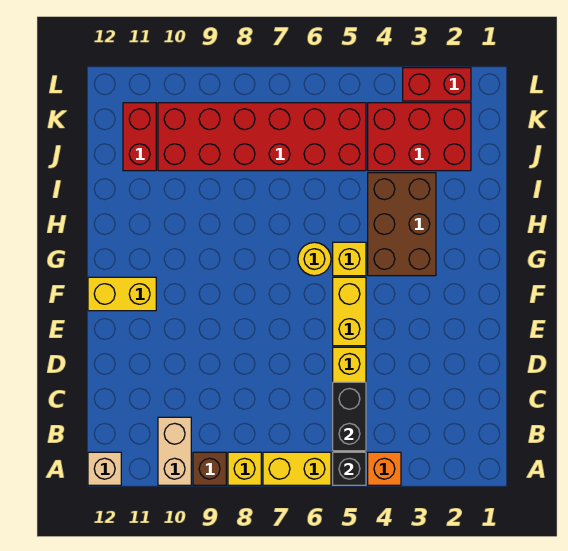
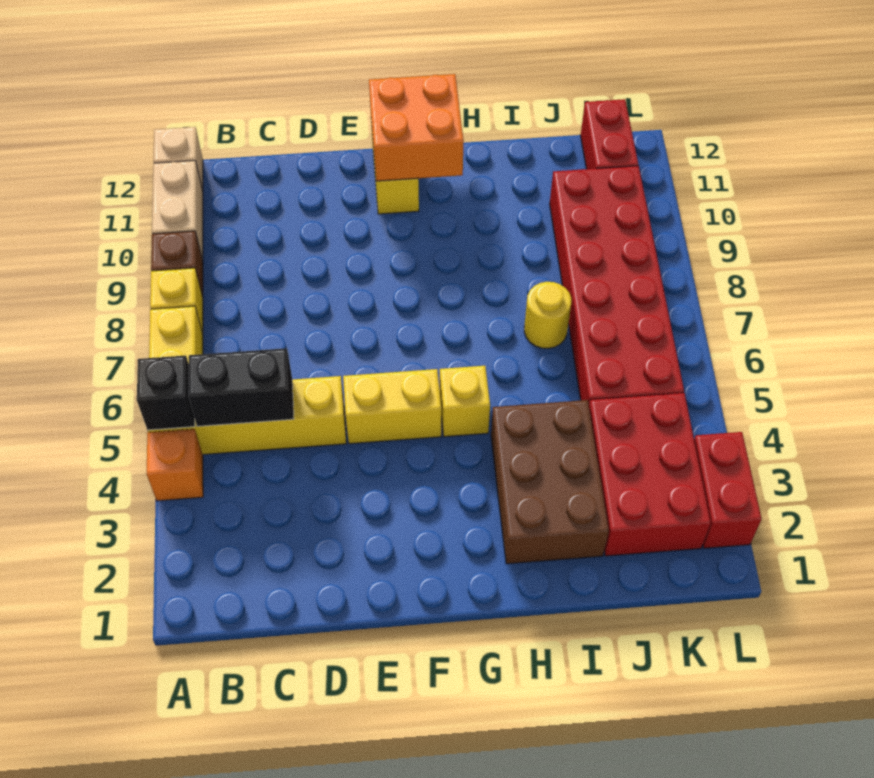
tan 1x2 brick [158,417,191,485] -> tan 1x2 brick turned to [152,161,203,261]
none -> orange 2x2 brick [369,74,464,181]
brown 2x3 brick [368,173,436,276] -> brown 2x3 brick turned to [491,400,609,564]
yellow 1x1 round brick [298,242,331,276] -> yellow 1x1 round brick moved to [524,282,571,348]
red 1x2 brick [123,103,156,171] -> red 1x2 brick turned to [581,99,638,169]

